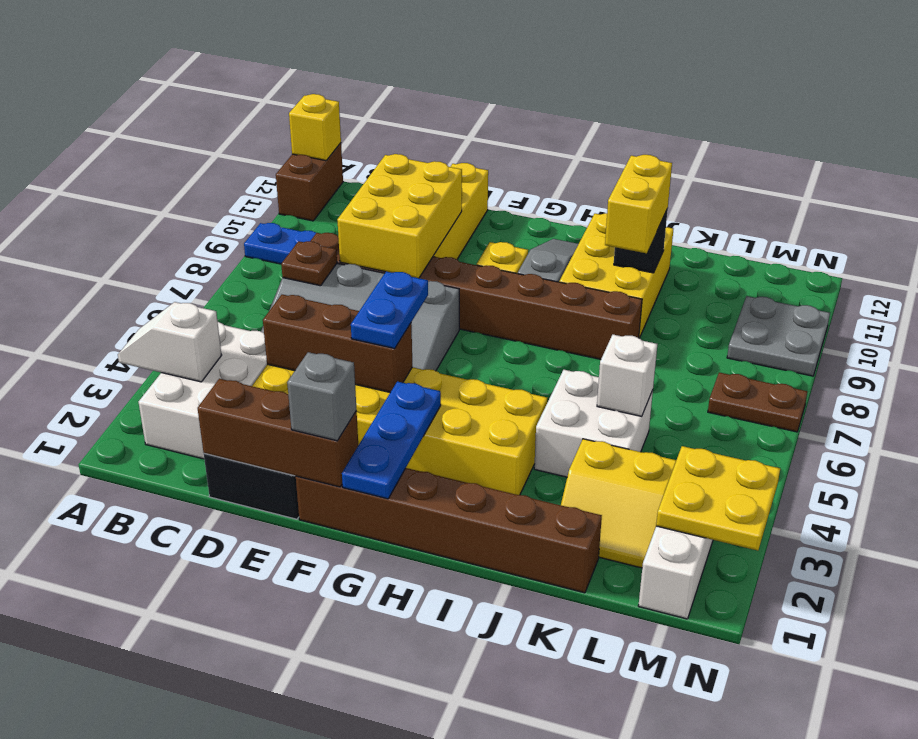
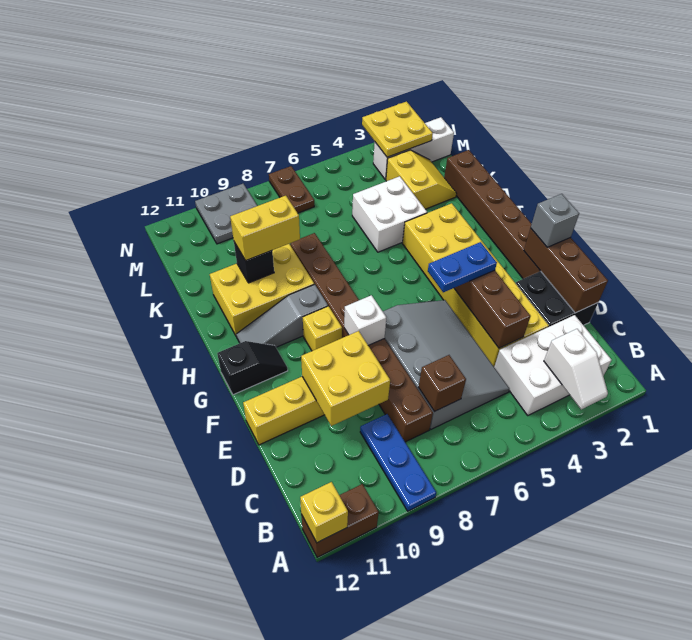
brown 1x1 plate [281,241,337,286] -> brown 1x1 brick [418,355,466,412]
yellow 2x3 brick [337,154,462,278] -> yellow 2x2 brick [301,331,390,426]
blue 1x3 plate [342,381,441,499] -> none
none -> black 1x2 slope [217,341,288,395]
white 1x1 brick [597,335,657,416] -> white 1x1 brick moved to [344,295,386,345]

